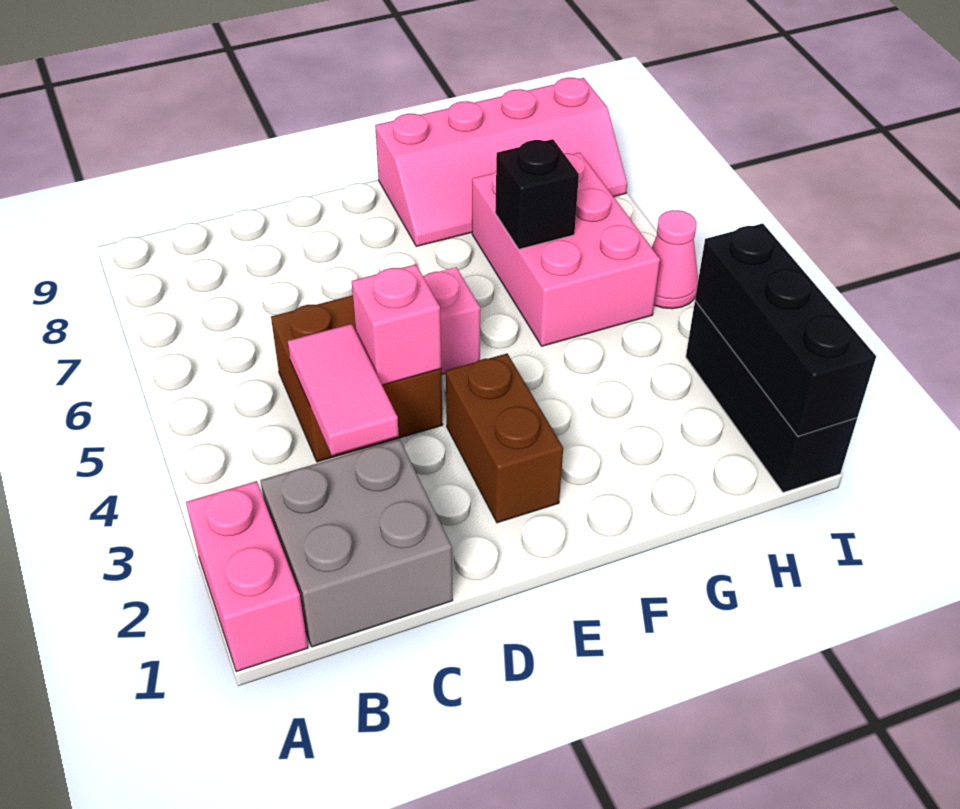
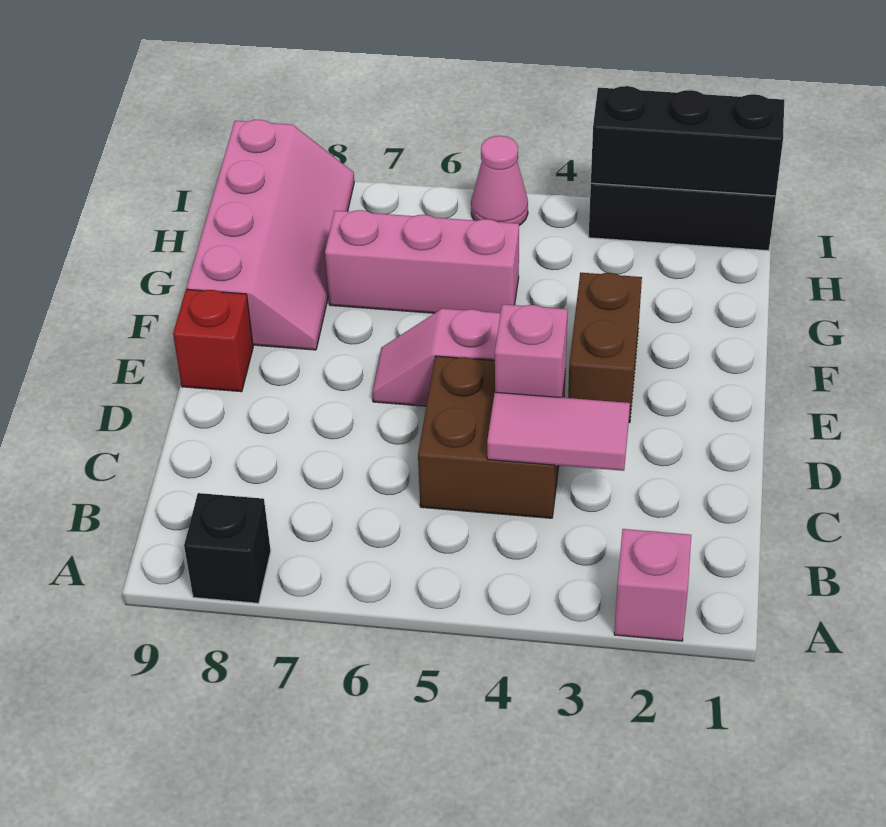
pink 1x2 brick [186,481,308,672] -> pink 1x1 brick [614,529,691,641]
grey 2x2 brick [260,440,453,647] -> none
brown 1x2 brick [446,354,563,523] -> brown 1x2 brick turned to [568,273,642,422]
none -> red 1x1 brick [173,289,253,392]
pink 2x3 brick [472,152,660,346] -> pink 1x3 brick [325,210,519,313]
black 1x1 brick [495,139,579,249] -> black 1x1 brick moved to [184,493,271,603]

